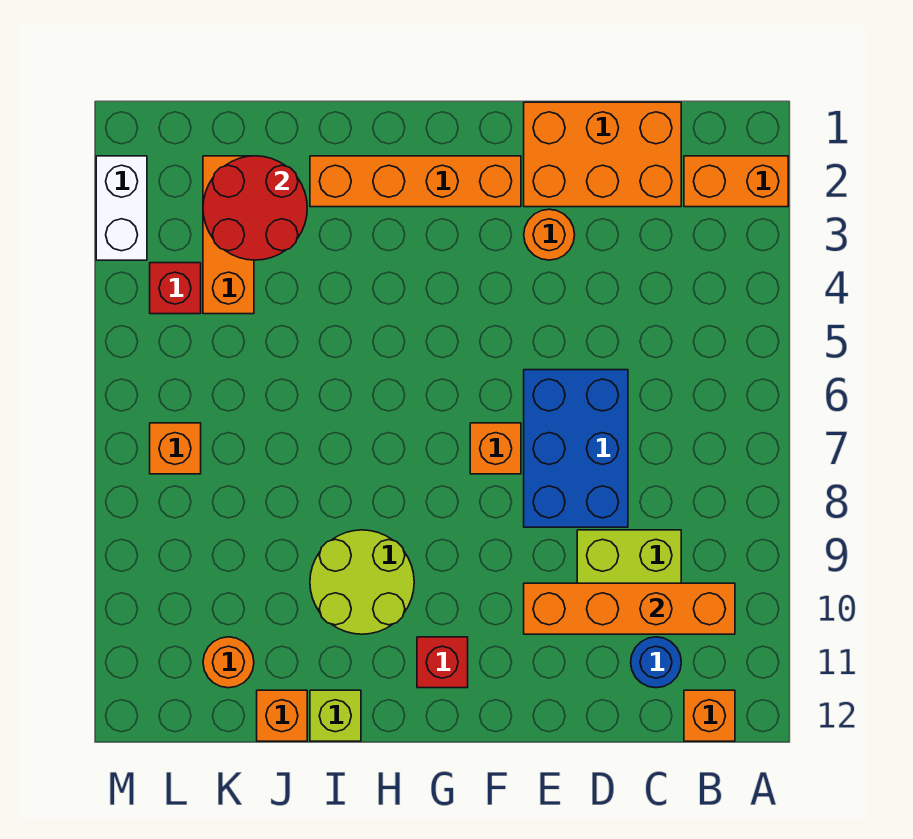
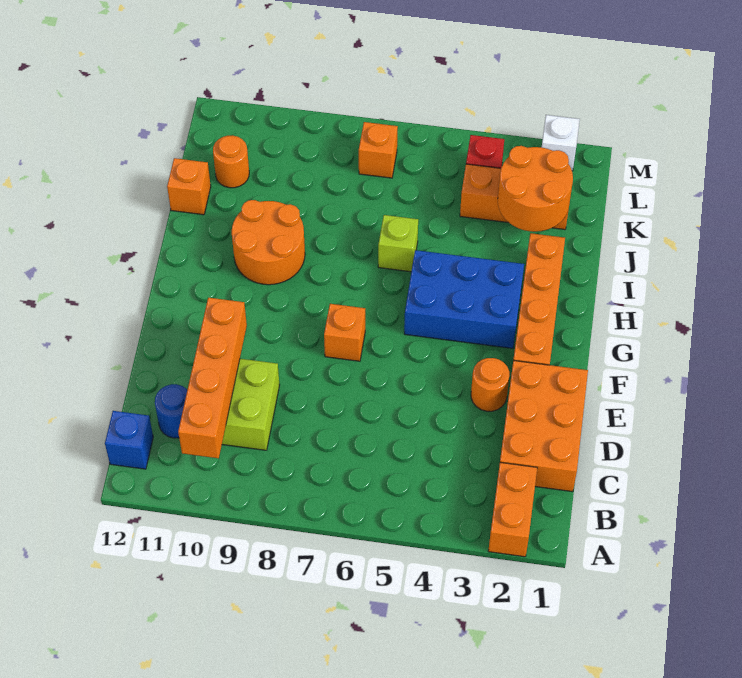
orange 1x1 brick [684,690,735,741] -> blue 1x1 brick [105,411,153,469]
blue 2x3 brick [524,370,628,527] -> blue 2x3 brick moved to [404,250,524,348]
red 1x1 brick [417,637,468,688] -> none
lime 2x2 round brick [310,530,414,634] -> orange 2x2 round brick [232,200,305,285]
lime 1x1 brick [310,690,361,741] -> lime 1x1 brick moved to [378,215,418,272]
red 2x2 round brick [203,156,307,260] -> orange 2x2 round brick [498,146,573,232]
white 1x2 brick [96,156,147,260] -> white 1x1 brick [542,115,580,171]

